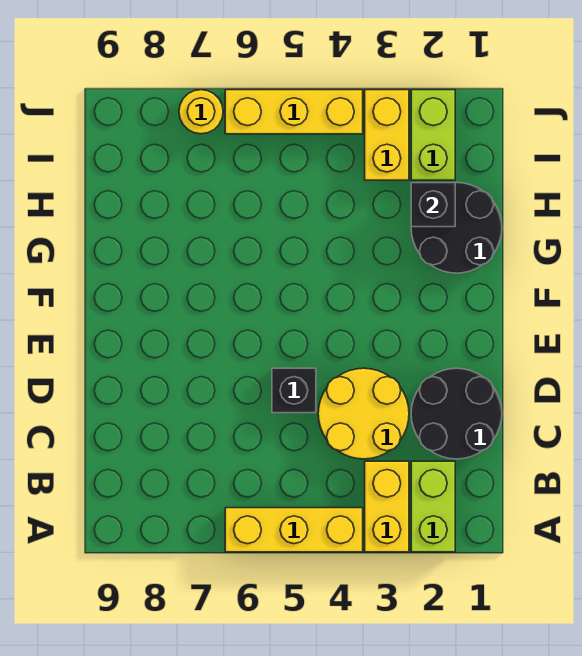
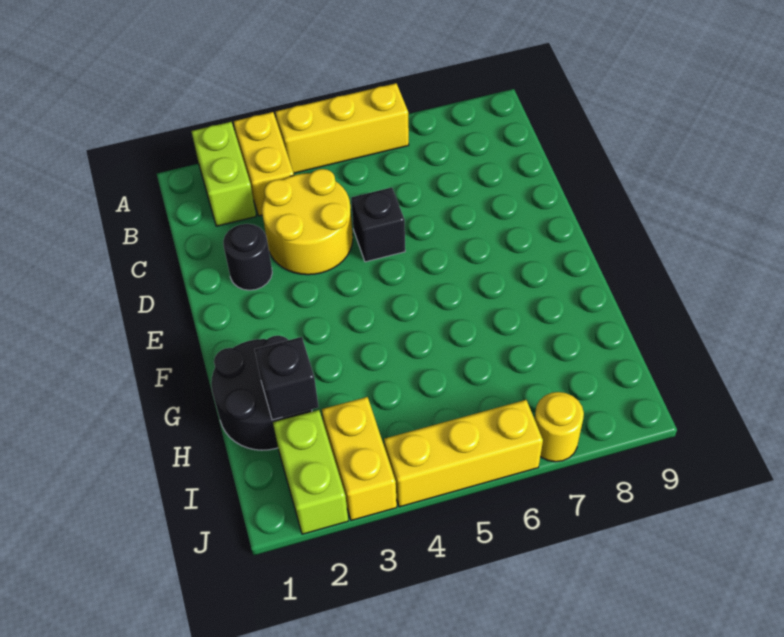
black 2x2 round brick [411,368,502,459] -> black 1x1 round brick [223,224,272,290]

